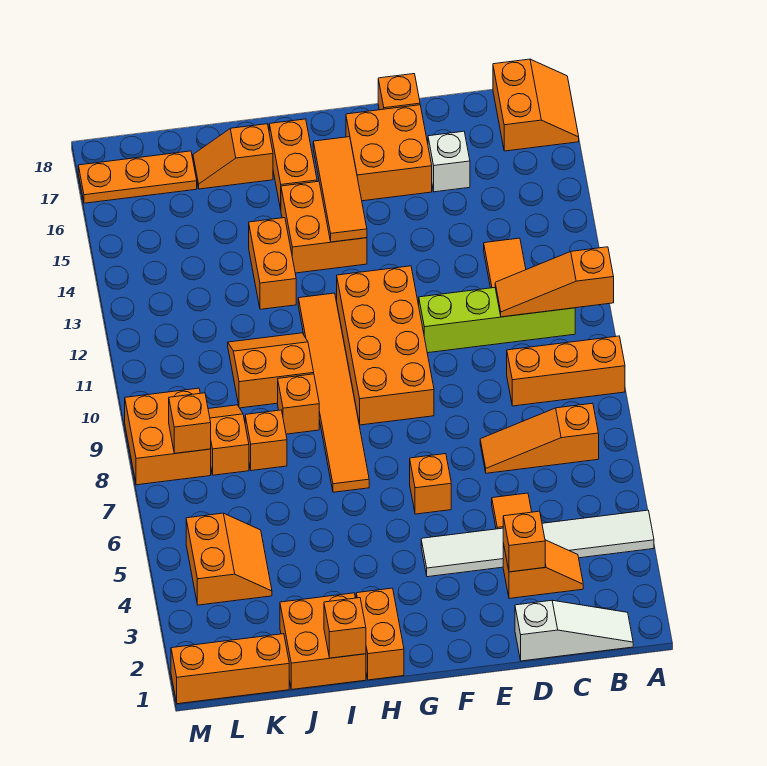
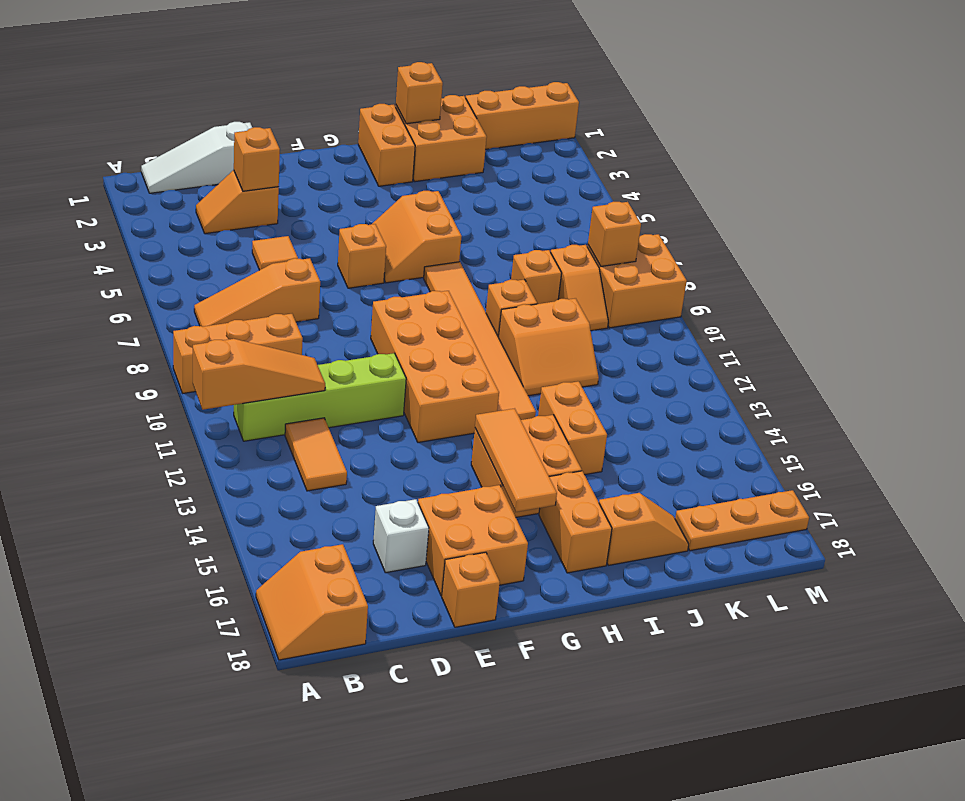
white 1x6 tile [421,510,654,577] -> none
orange 1x3 slope [480,403,599,473] -> orange 1x3 slope turned to [194,258,320,326]
orange 2x2 slope [186,513,272,605] -> orange 2x2 slope moved to [372,191,462,283]

